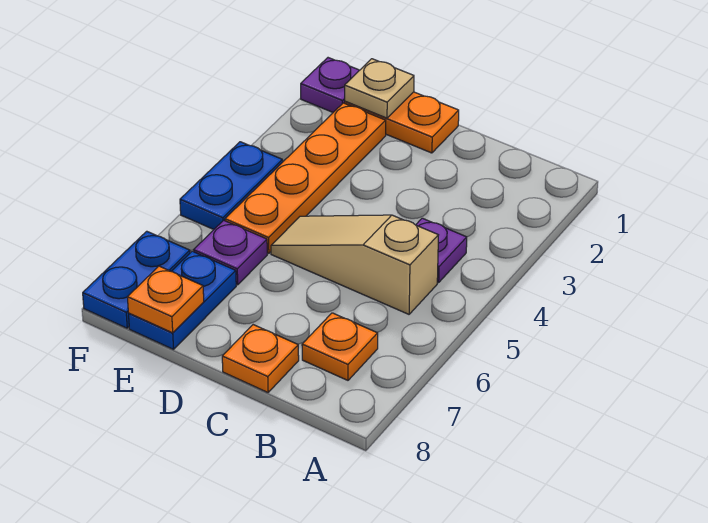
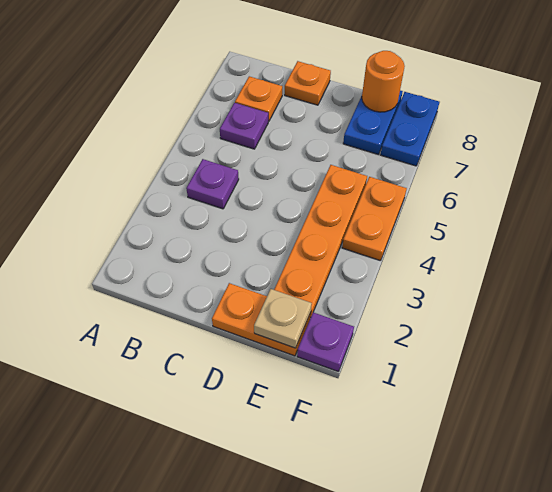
tan 1x3 slope [271,215,438,314] -> none
purple 1x1 plate [194,220,267,285] -> purple 1x1 plate moved to [220,103,268,149]
orange 1x1 plate [127,266,204,333] -> orange 1x1 round brick [362,51,405,112]
blue 1x2 plate [180,142,283,229] -> orange 1x2 plate [342,177,407,261]

